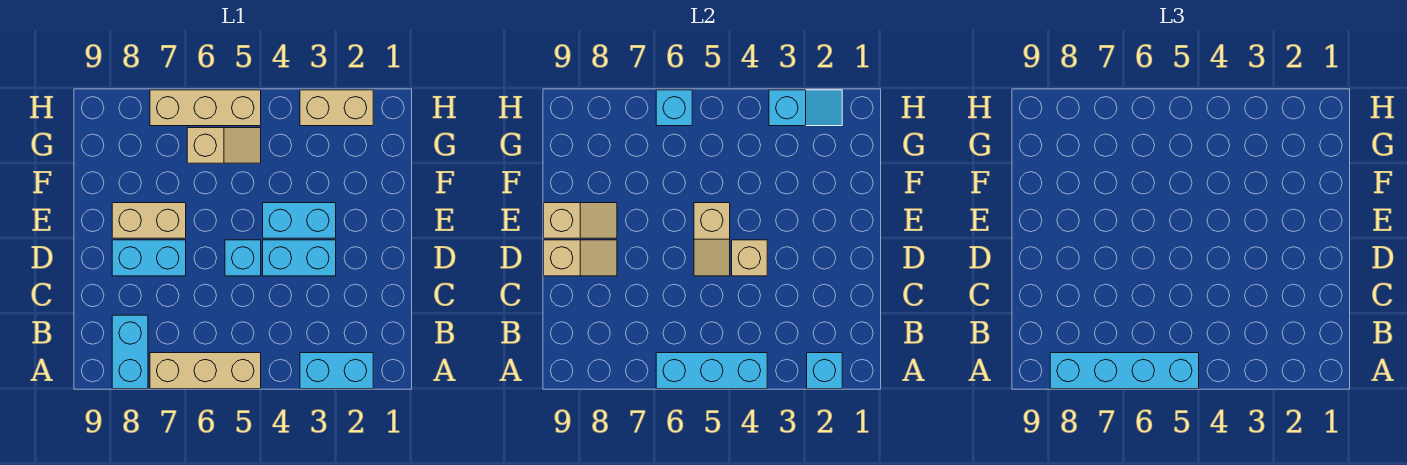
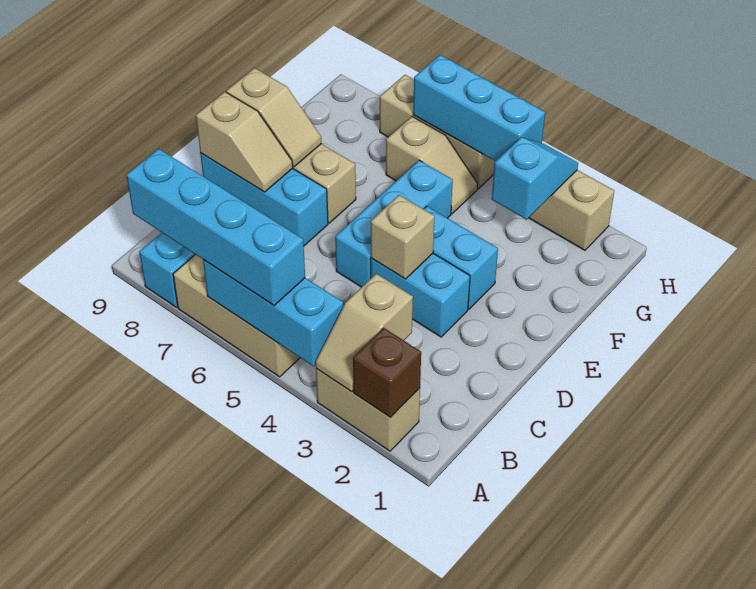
cyan 1x2 brick [300,353,373,389] -> tan 1x2 brick [316,369,420,451]
cyan 1x1 brick [807,353,842,389] -> brown 1x1 brick [353,328,421,418]
cyan 1x1 brick [225,240,261,276] -> cyan 1x3 brick [335,160,453,287]
tan 1x2 slope [694,203,730,276] -> tan 1x2 slope moved to [316,274,413,392]
cyan 1x2 brick [112,240,186,276] -> cyan 1x3 brick [200,153,328,246]
cyan 1x2 slope [769,90,842,126] -> cyan 1x2 slope turned to [492,137,578,220]
cyan 1x1 brick [656,90,692,126] -> cyan 1x3 brick [413,55,545,161]

